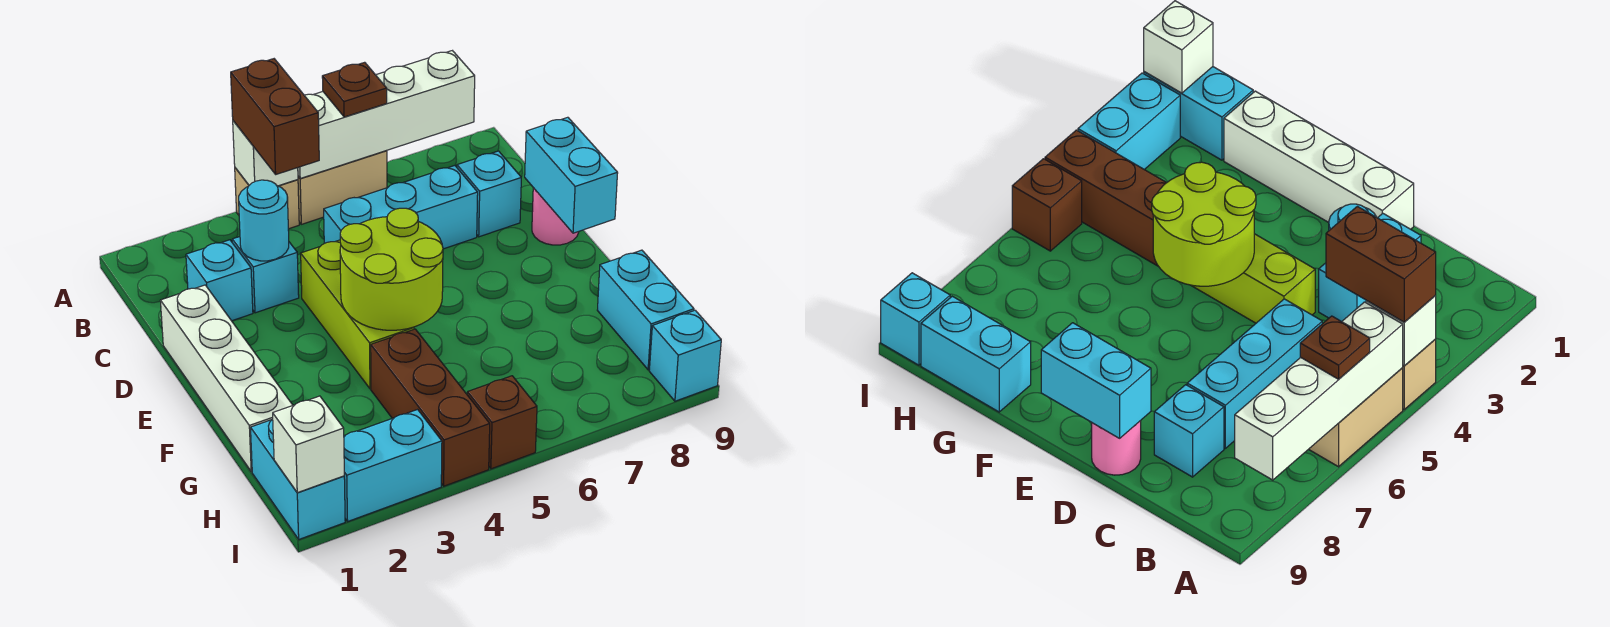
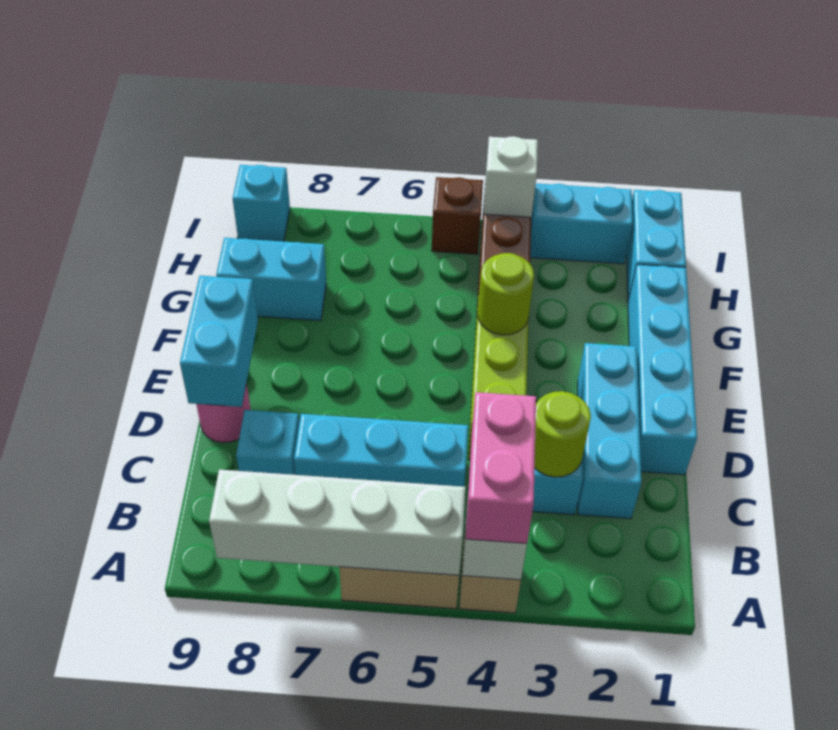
brown 1x2 brick [231,59,319,174] -> pink 1x2 brick [466,392,536,543]
brown 1x1 plate [322,62,387,117] -> none
cyan 1x1 brick [186,240,253,321] -> cyan 1x3 brick [578,343,641,519]
cyan 1x1 round brick [239,180,289,261] -> lime 1x1 round brick [535,391,591,477]
white 1x4 brick [160,285,293,472] -> cyan 1x4 brick [628,265,697,475]
lime 2x2 round brick [340,208,443,330] -> lime 1x1 round brick [478,253,534,335]
cyan 1x2 brick [597,250,694,370] -> cyan 1x2 brick turned to [216,238,326,321]
white 1x1 brick [273,396,344,493] -> white 1x1 brick moved to [483,136,538,217]

